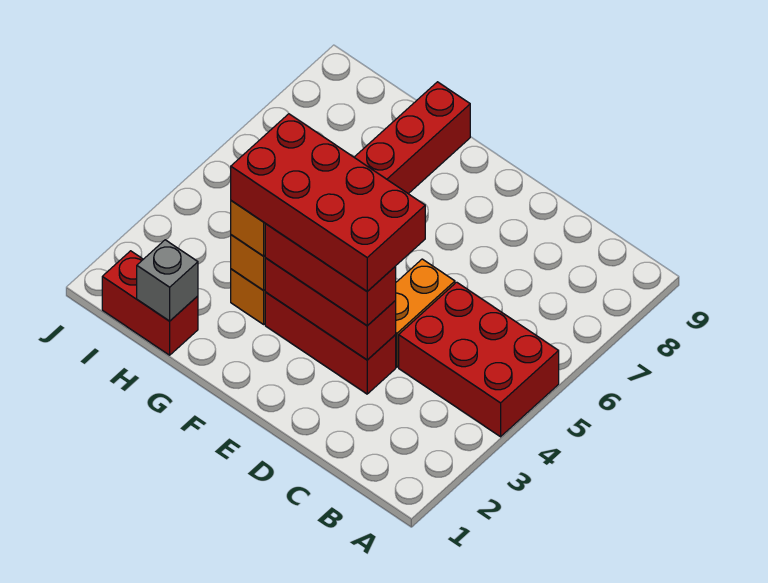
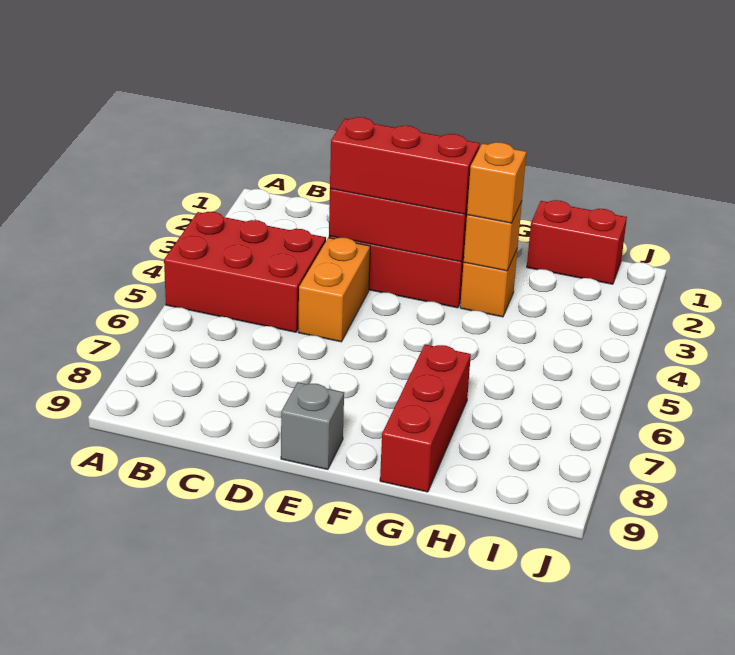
red 2x4 brick [231,114,425,291] -> none
grey 1x1 brick [137,240,198,321] -> grey 1x1 brick moved to [281,382,344,470]

